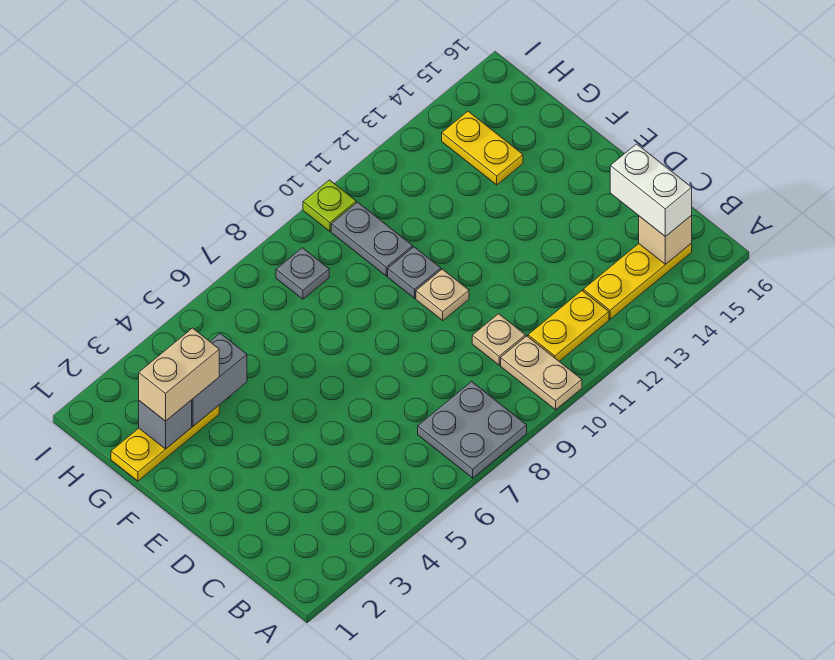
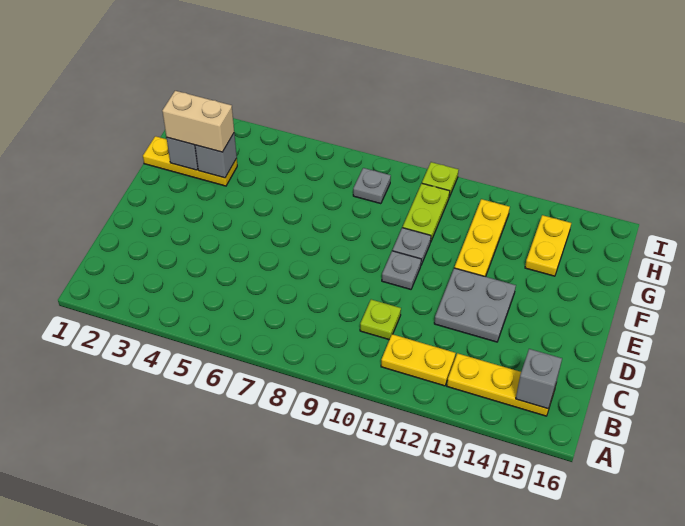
grey 2x2 plate [418,382,527,478] -> grey 2x2 plate moved to [434,268,516,342]
tan 1x2 plate [501,336,582,410] -> none
tan 1x1 brick [639,215,692,265] -> grey 1x1 brick [516,349,562,409]
white 1x2 brick [610,144,692,237] -> none
tan 1x1 plate [472,314,525,365] -> lime 1x1 plate [360,299,401,340]
tan 1x1 plate [416,269,469,321] -> grey 1x1 plate [382,251,421,289]
none -> yellow 1x3 plate [454,199,510,277]
grey 1x2 brick [192,333,247,426] -> grey 1x1 brick [195,133,237,178]
grey 1x2 plate [331,202,413,276] -> lime 1x2 plate [403,184,450,241]

